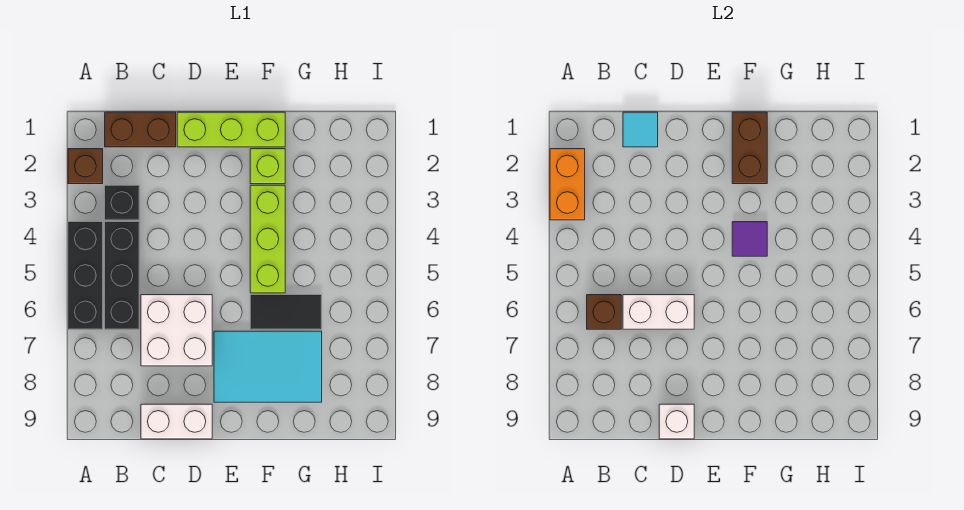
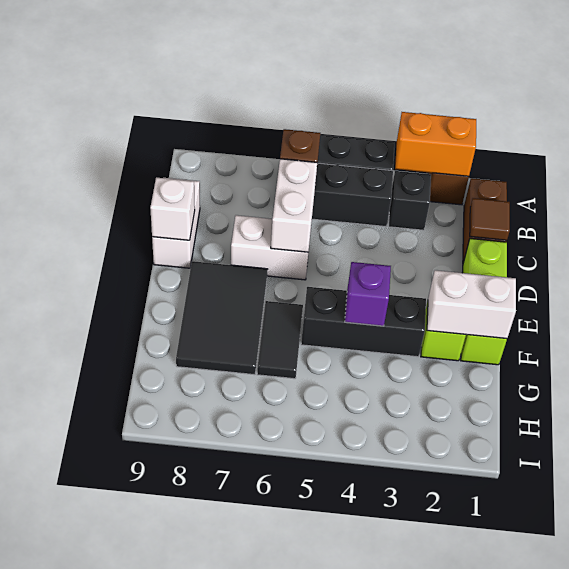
cyan 1x1 tile [623,112,658,147] -> brown 1x1 tile [470,198,510,240]
white 2x2 brick [141,295,212,366] -> white 1x2 brick [231,215,310,280]
cyan 2x3 tile [214,331,322,402] -> black 2x3 tile [176,261,267,375]
brown 1x2 brick [732,112,767,184] -> white 1x2 brick [427,270,516,339]
lime 1x3 brick [250,185,285,293] -> black 1x3 brick [301,287,426,357]
purple 1x1 tile [732,222,767,256] -> purple 1x1 brick [345,262,391,326]

